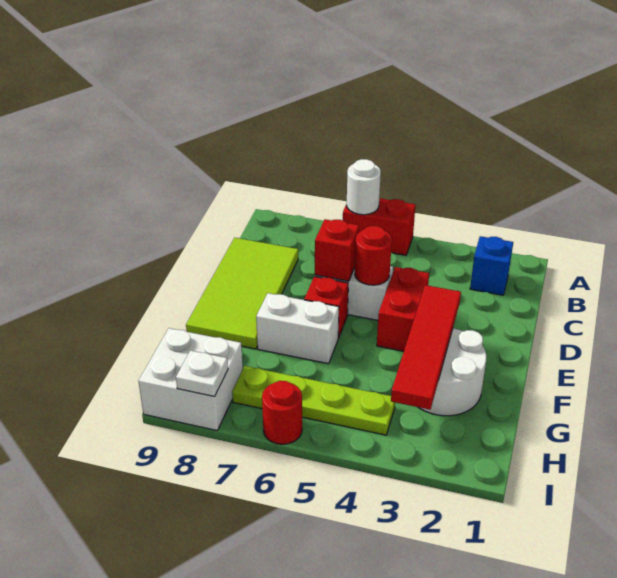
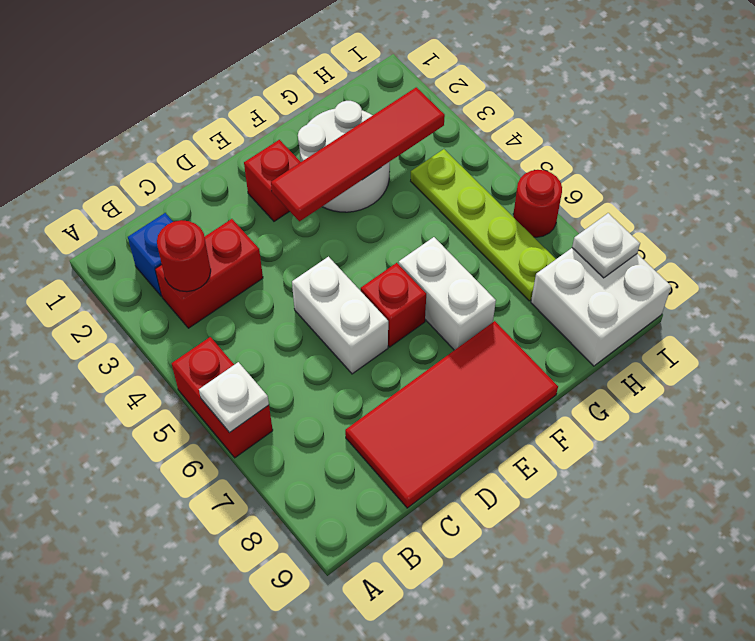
white 1x1 round brick [347,159,381,215] -> white 1x1 plate [199,362,269,433]
lime 2x4 tile [186,238,298,349] -> red 2x4 tile [345,321,558,508]
red 1x2 brick [377,267,429,351] -> red 1x2 brick moved to [155,219,263,328]
red 1x1 round brick [355,226,392,285] -> red 1x1 round brick moved to [157,220,211,292]
red 1x1 brick [315,219,359,281] -> red 1x1 brick moved to [244,140,300,221]

